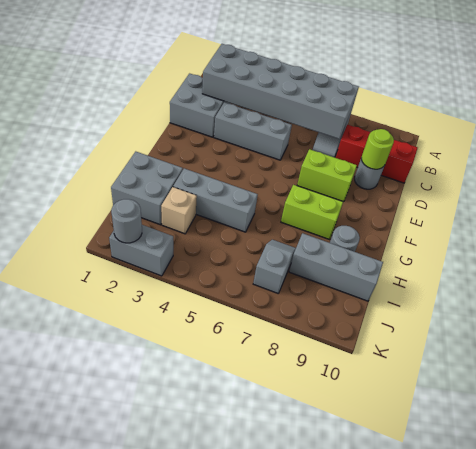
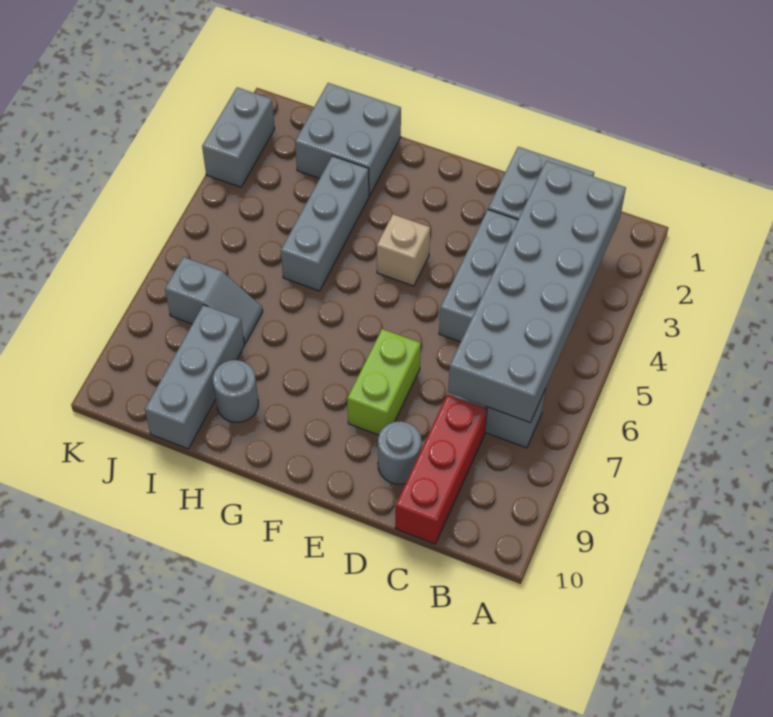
lime 1x1 round brick [361,129,394,169] -> none
lime 1x2 brick [281,185,343,240] -> none
tan 1x1 brick [161,187,197,234] -> tan 1x1 brick moved to [377,214,430,286]
grey 1x1 round brick [111,199,142,243] -> none

